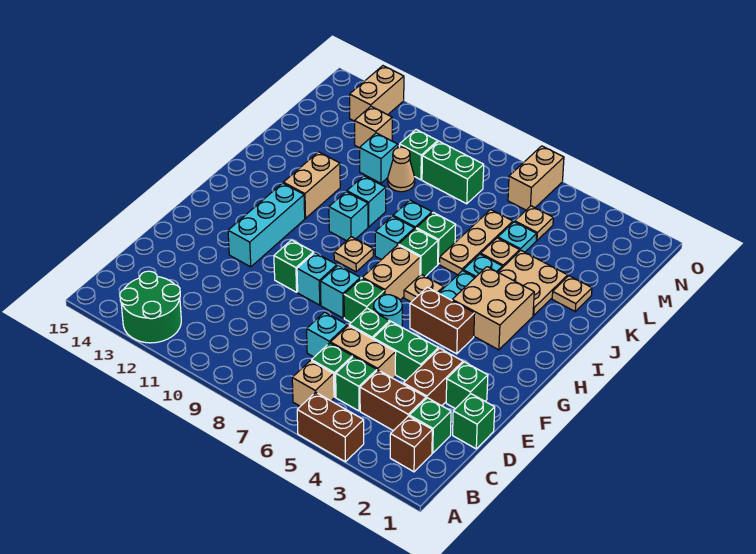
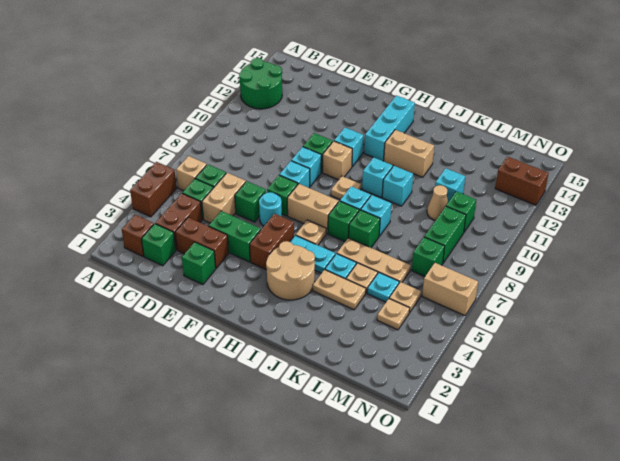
green 1x1 brick [453,394,495,449] -> green 1x1 brick moved to [412,237,445,276]
cyan 1x1 brick [307,312,347,357] -> cyan 1x1 brick moved to [334,128,363,167]
green 1x2 brick [373,322,438,381] -> green 1x2 brick turned to [209,211,261,262]
cyan 1x3 brick [228,183,305,267] -> cyan 1x3 brick turned to [364,95,415,161]
tan 2x2 brick [452,267,534,350] -> tan 2x2 round brick [266,241,315,300]
tan 2x2 plate [498,250,568,316] -> tan 1x2 plate [313,270,366,310]
tan 1x1 plate [552,276,592,311] -> tan 1x1 plate moved to [377,299,410,330]
tan 1x1 brick [354,106,392,148] -> tan 1x1 brick moved to [323,141,352,180]
tan 1x2 brick [350,66,404,121] -> brown 1x2 brick [495,157,548,205]

